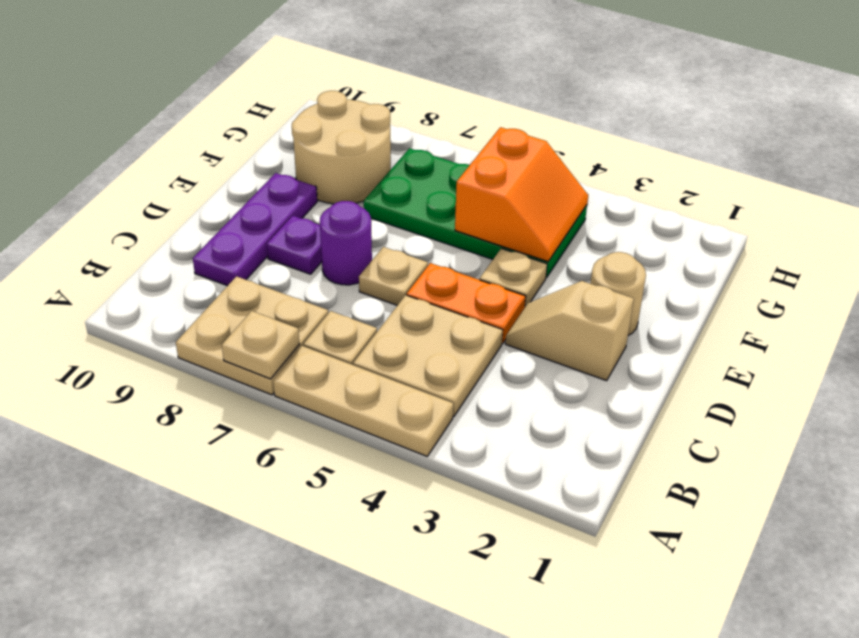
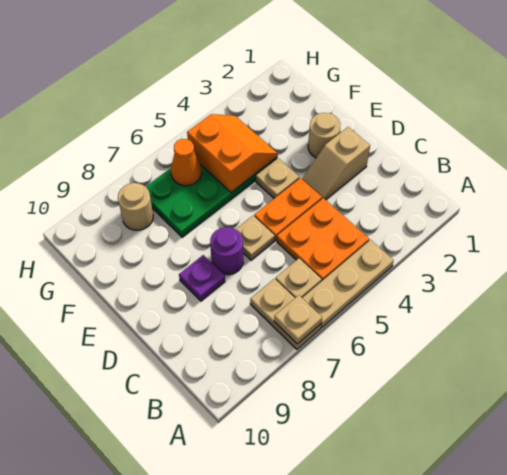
tan 2x2 plate [176,276,328,395] -> tan 1x2 plate [250,279,321,349]
tan 2x2 plate [353,295,503,417] -> orange 2x2 plate [277,198,369,281]
purple 1x3 plate [193,173,317,286] -> none
tan 2x2 round brick [292,91,391,204] -> tan 1x1 round brick [118,183,153,230]
none -> orange 1x1 cone [171,139,202,186]

